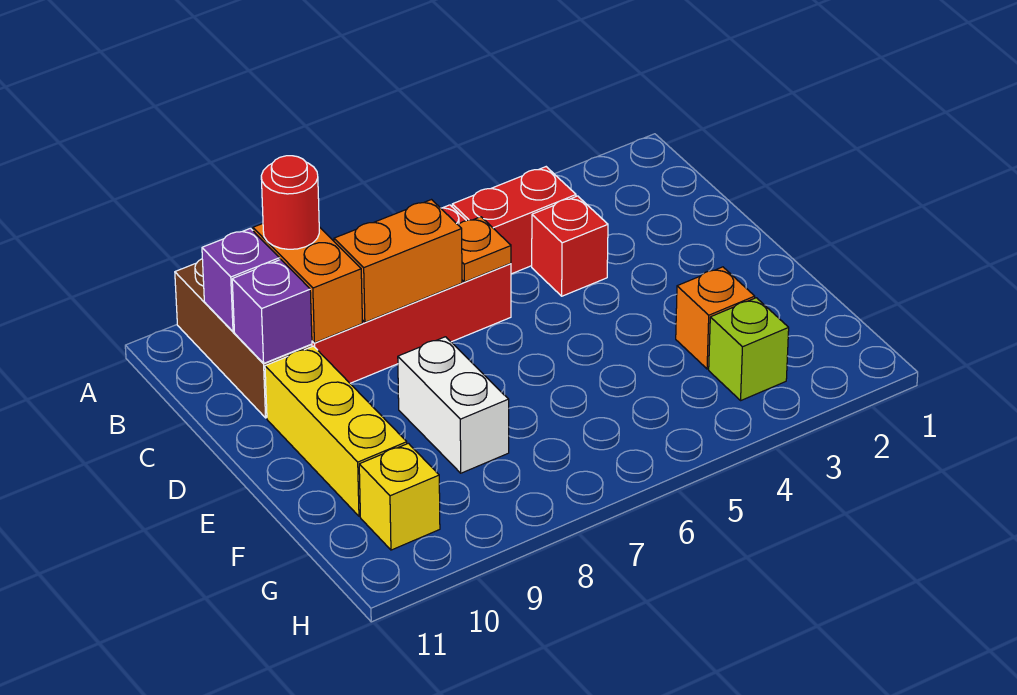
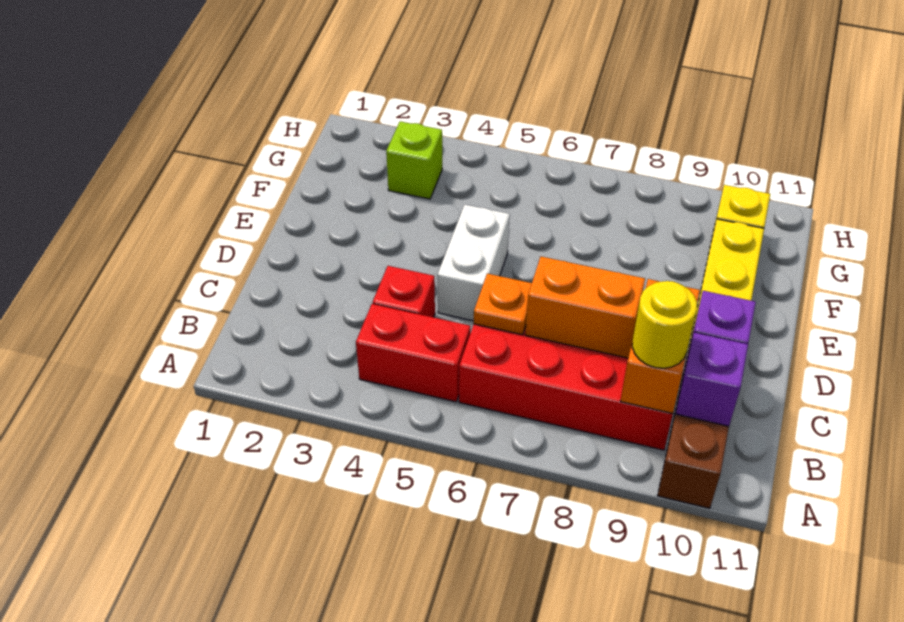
red 1x1 round brick [261,156,319,249] -> yellow 1x1 round brick [632,281,697,368]
white 1x2 brick [398,337,509,473] -> white 1x2 brick moved to [437,205,510,321]
orange 1x1 brick [676,267,755,369] -> none

